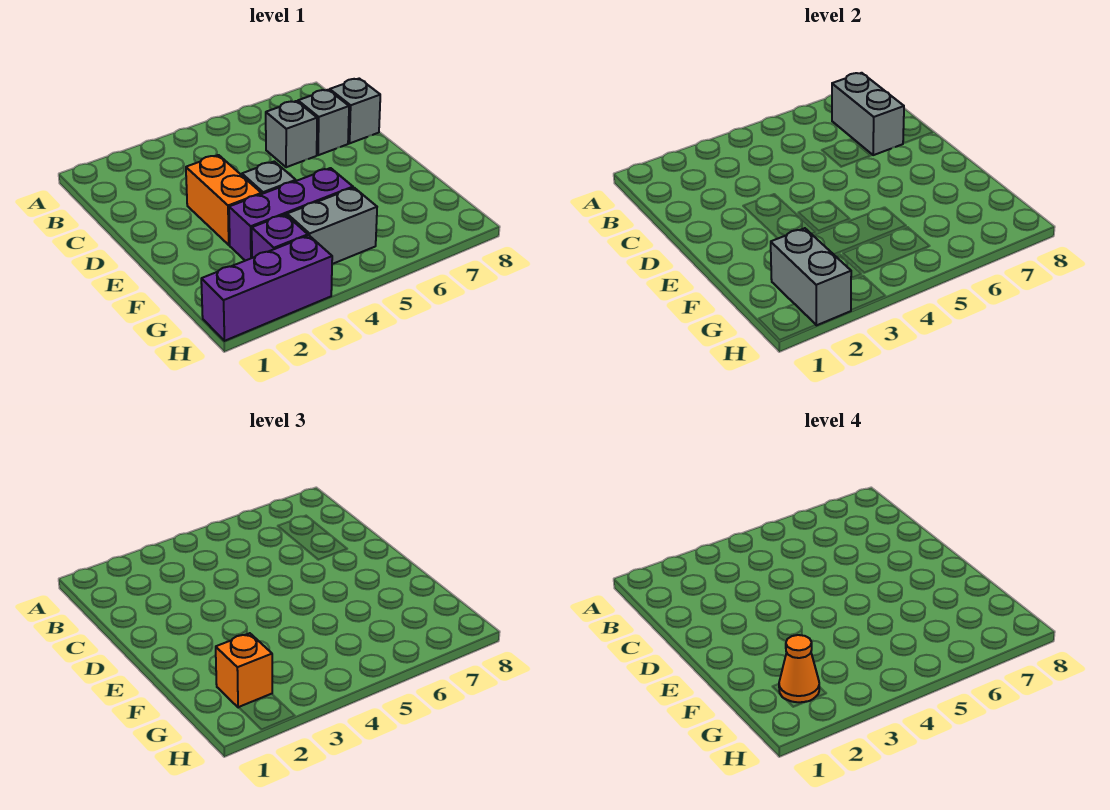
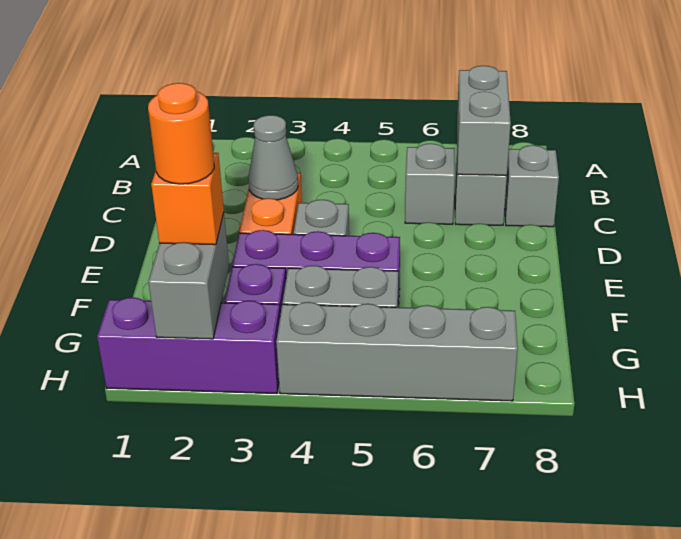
none -> grey 1x1 cone [248,115,298,200]
orange 1x1 cone [779,635,819,702] -> orange 1x1 round brick [148,83,214,184]
none -> grey 1x4 brick [276,302,518,401]

